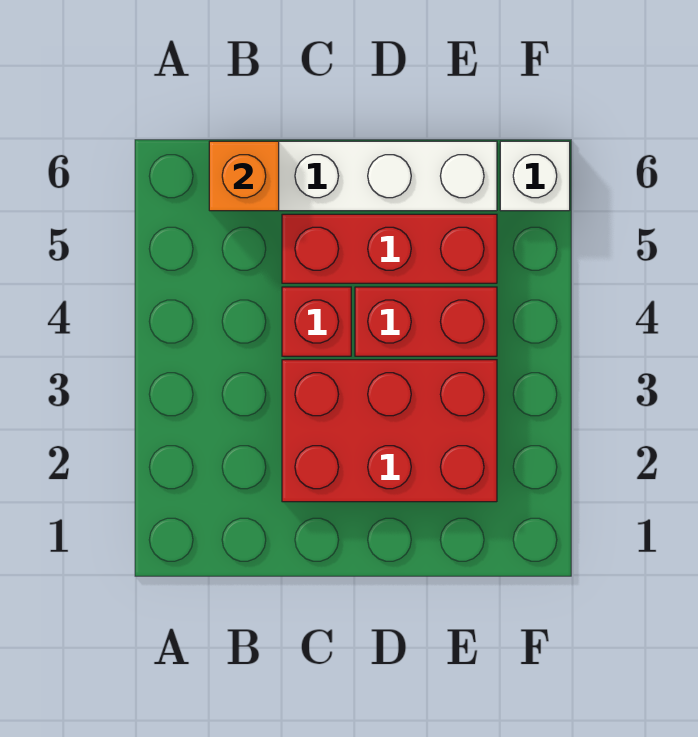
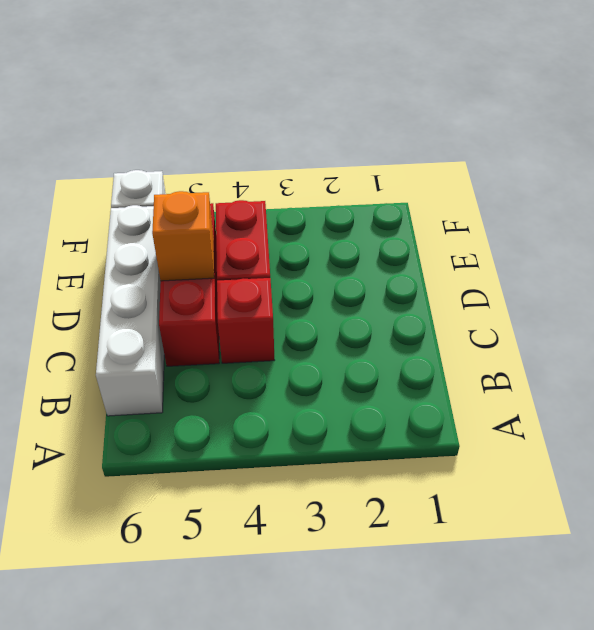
orange 1x1 brick [209,141,279,211] -> orange 1x1 brick moved to [152,191,214,281]
red 2x3 brick [282,360,497,502] -> none

